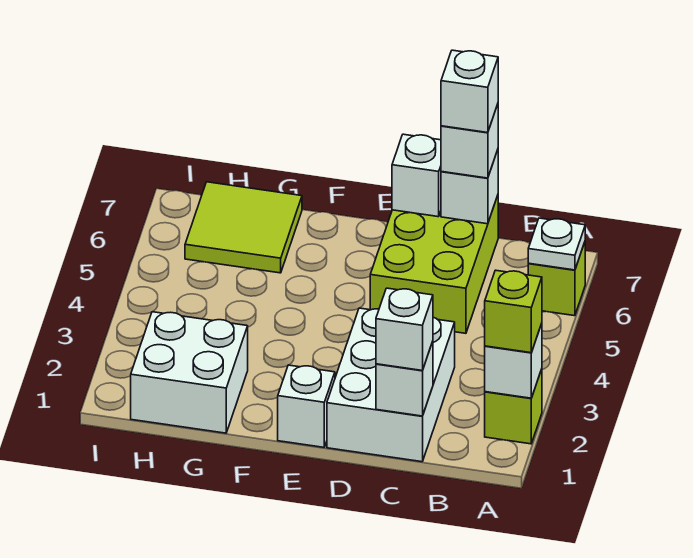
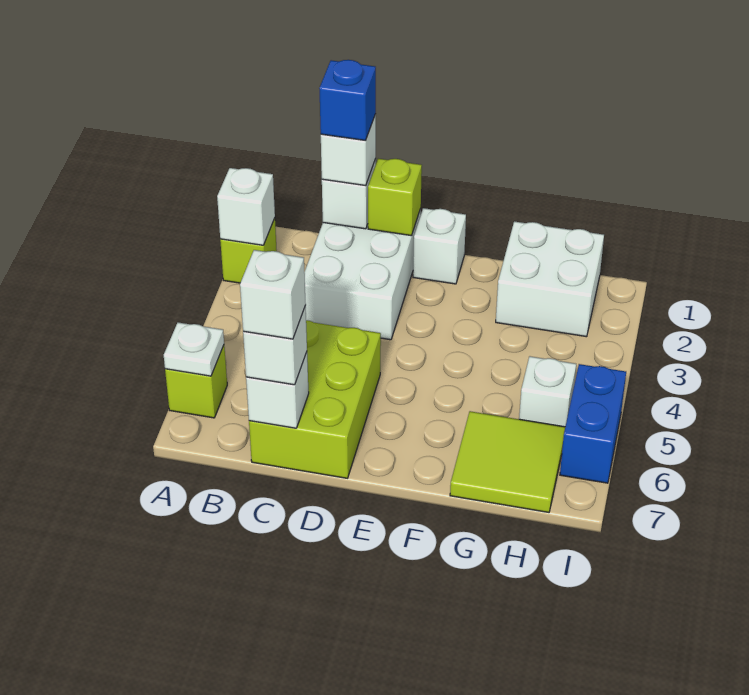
lime 1x1 brick [485,270,542,353] -> lime 1x1 brick moved to [368,159,422,236]
none -> blue 1x1 brick [319,60,376,141]
white 1x1 brick [392,134,441,217] -> white 1x1 brick moved to [519,356,576,427]
none -> blue 1x2 brick [560,364,626,483]

